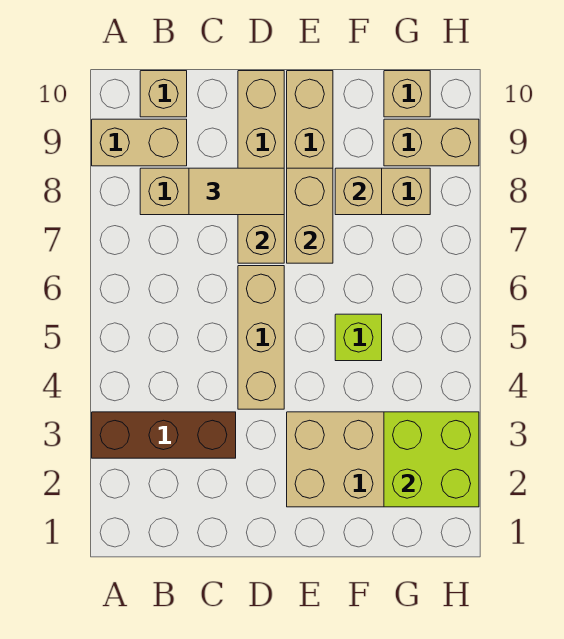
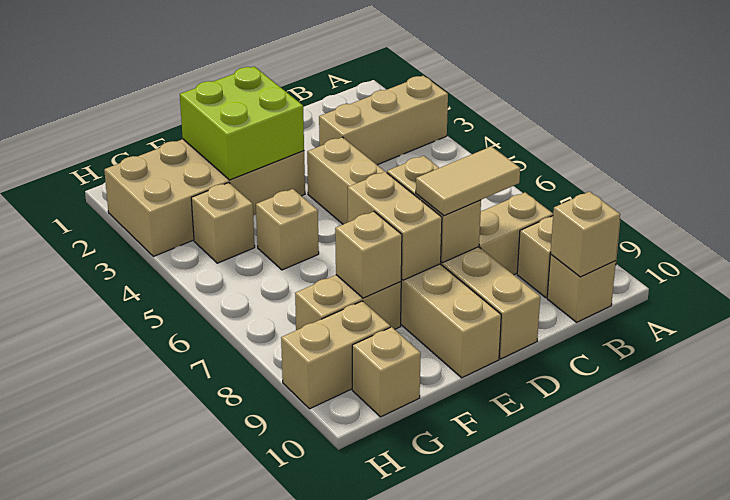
brown 1x3 brick [92,412,236,458] -> tan 1x3 brick [319,76,448,165]
none -> tan 1x1 brick [550,192,620,277]
lime 1x1 brick [335,314,382,361] -> tan 1x1 brick [256,189,319,270]
lime 2x2 brick [384,412,479,507] -> lime 2x2 brick moved to [180,66,304,180]
none -> tan 1x1 brick [191,183,255,263]

